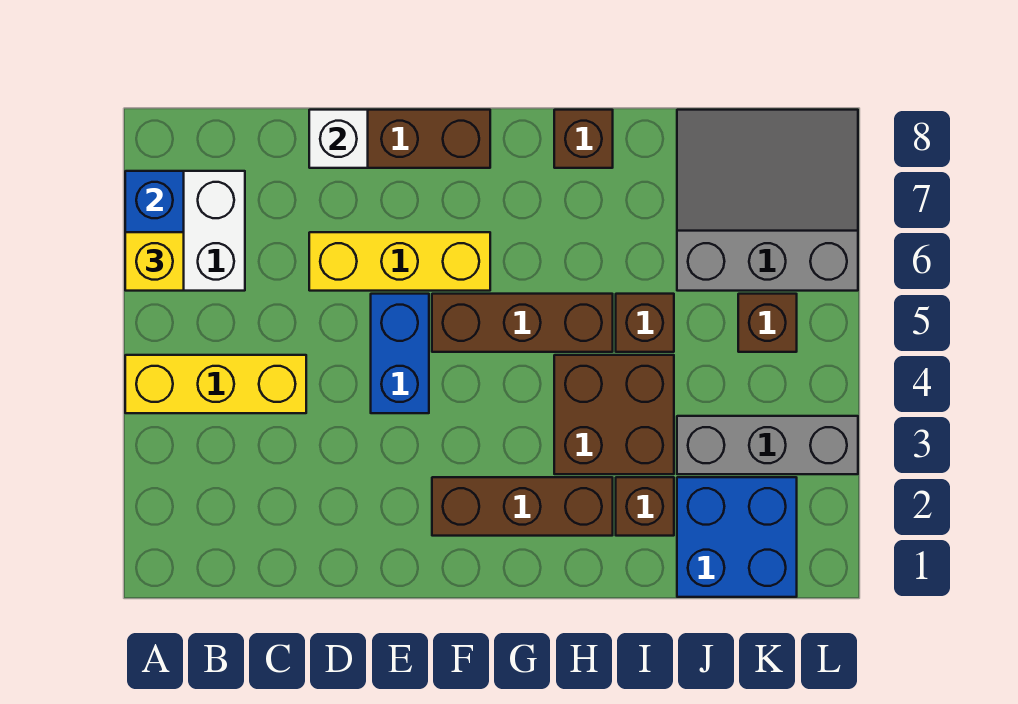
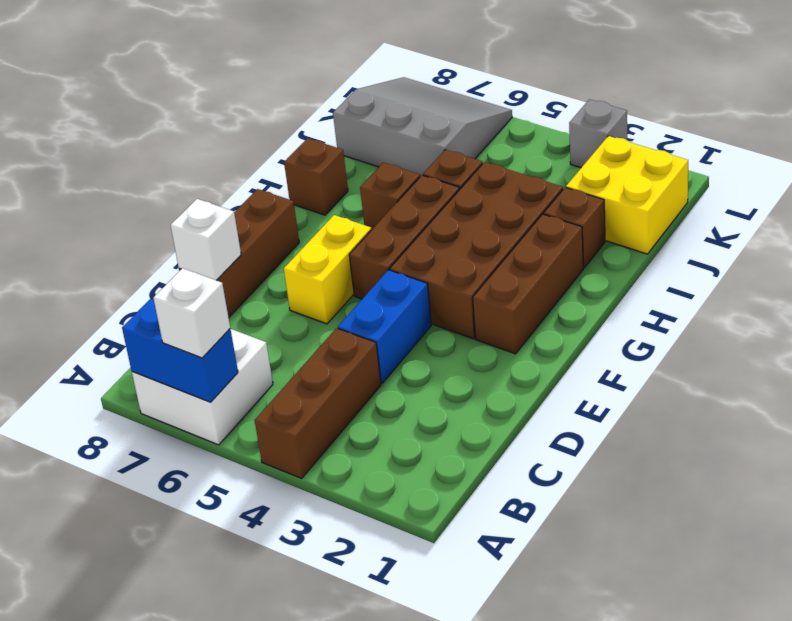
yellow 1x3 brick [125,355,306,413] -> brown 1x3 brick [255,328,381,478]
yellow 1x1 brick [125,232,184,291] -> white 1x1 brick [154,268,230,358]
yellow 1x3 brick [309,232,490,291] -> yellow 1x2 brick [284,215,372,324]
blue 1x2 brick [371,294,429,413] -> blue 1x2 brick turned to [338,270,431,383]
brown 2x2 brick [554,355,674,474] -> brown 2x4 brick [390,162,563,339]
blue 2x2 brick [677,477,797,597] -> yellow 2x2 brick [566,136,688,254]
grey 1x3 brick [677,416,858,474] -> grey 1x1 brick [569,99,627,168]
grey 3x3 slope [677,110,858,291] -> grey 3x3 slope turned to [333,77,512,177]
brown 1x1 brick [738,294,797,352] -> brown 1x1 brick moved to [360,163,420,229]

